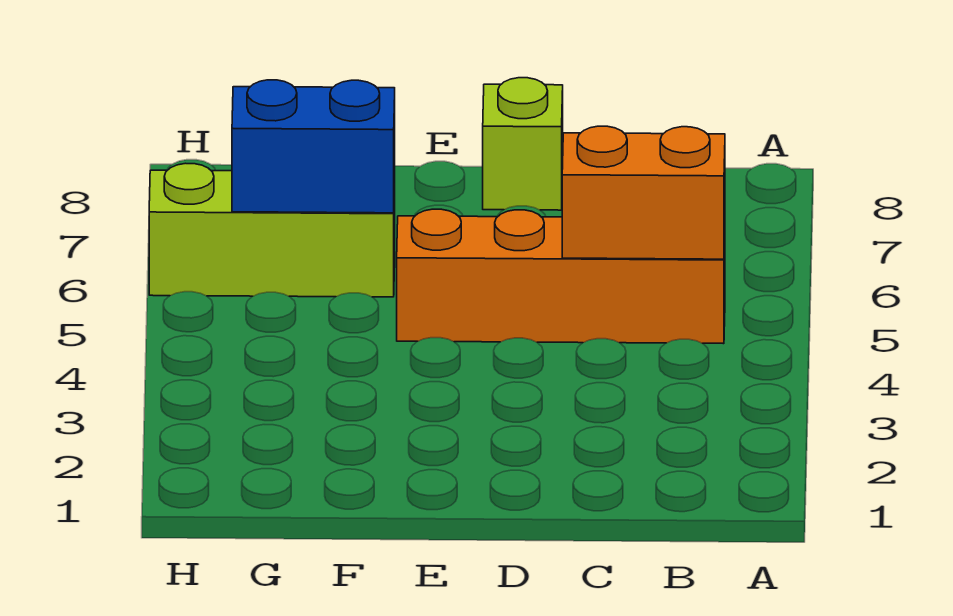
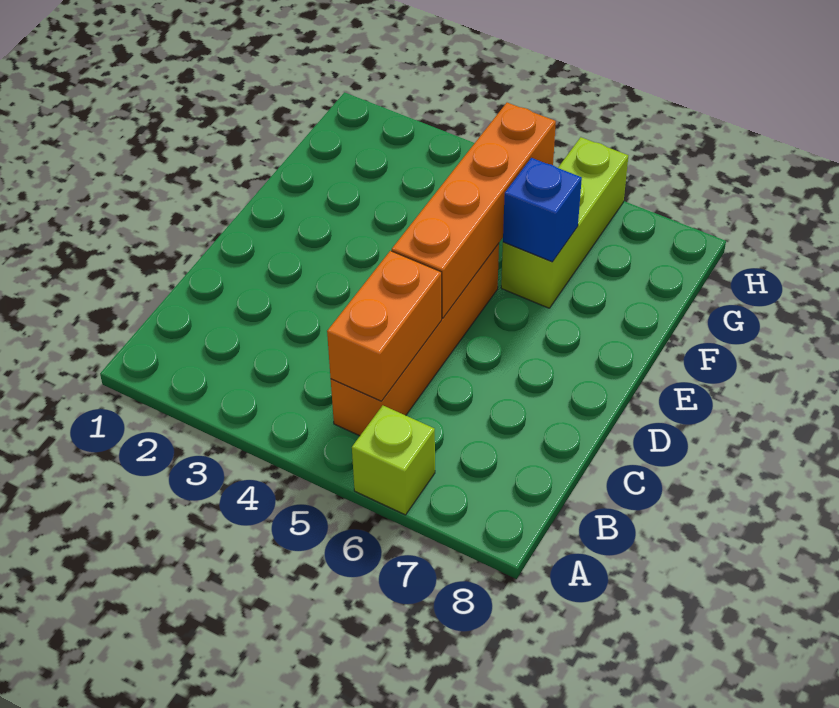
none -> orange 1x4 brick [392,103,556,318]
lime 1x1 brick [483,78,563,210] -> lime 1x1 brick moved to [352,405,435,515]
blue 1x2 brick [232,80,395,213] -> blue 1x1 brick [503,158,582,262]

